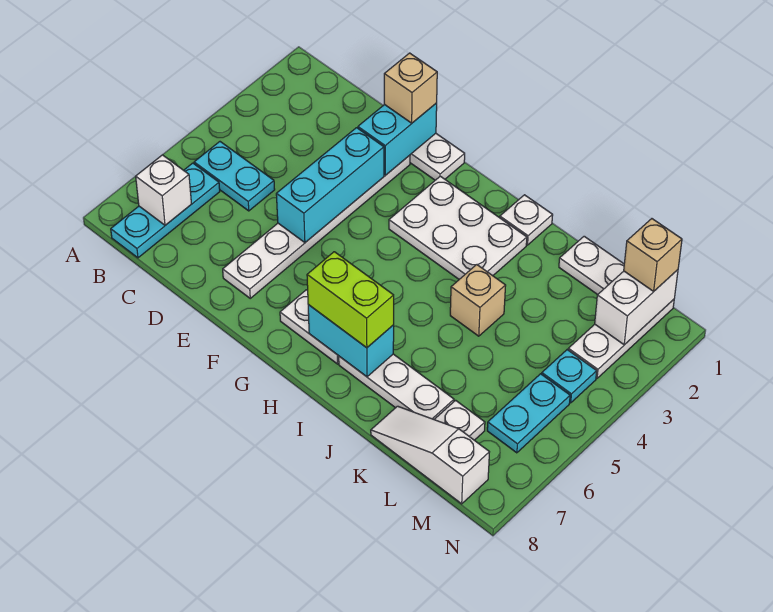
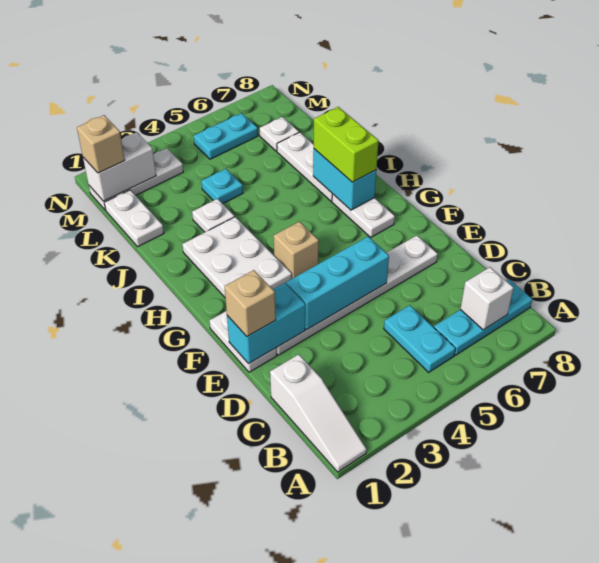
white 1x1 plate [500,195,553,245] -> white 1x1 plate moved to [192,199,234,232]
tan 1x1 brick [450,265,506,336] -> tan 1x1 brick moved to [274,222,319,278]
white 1x3 slope [371,406,489,504] -> white 1x3 slope moved to [270,354,367,472]
cyan 1x1 plate [542,350,597,403] -> cyan 1x1 plate moved to [201,169,243,204]

